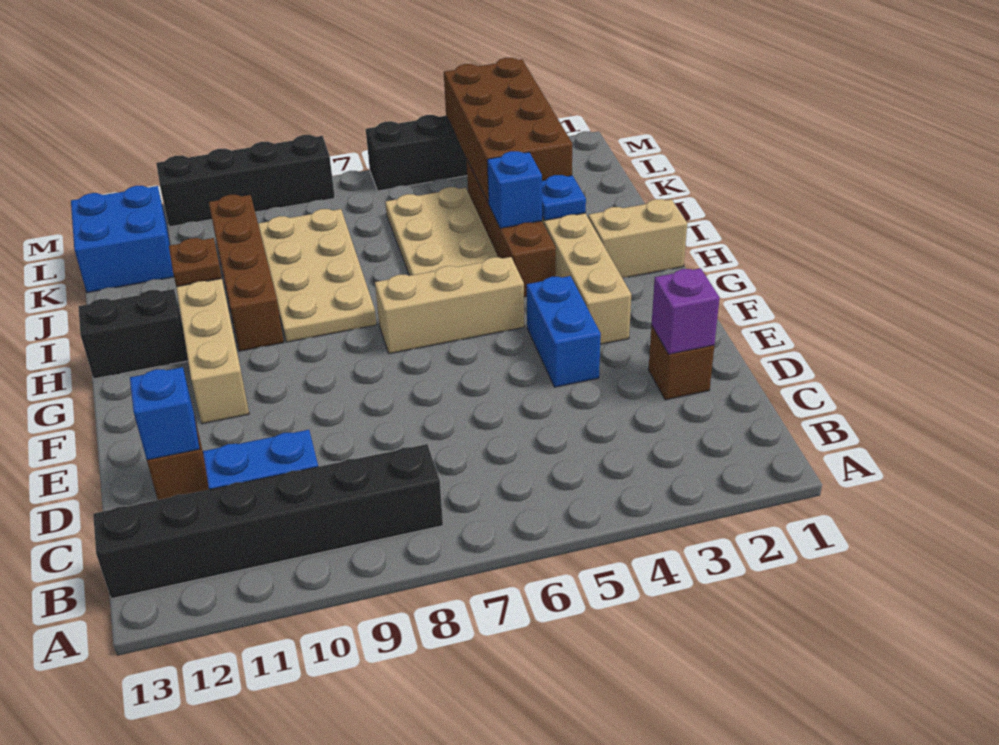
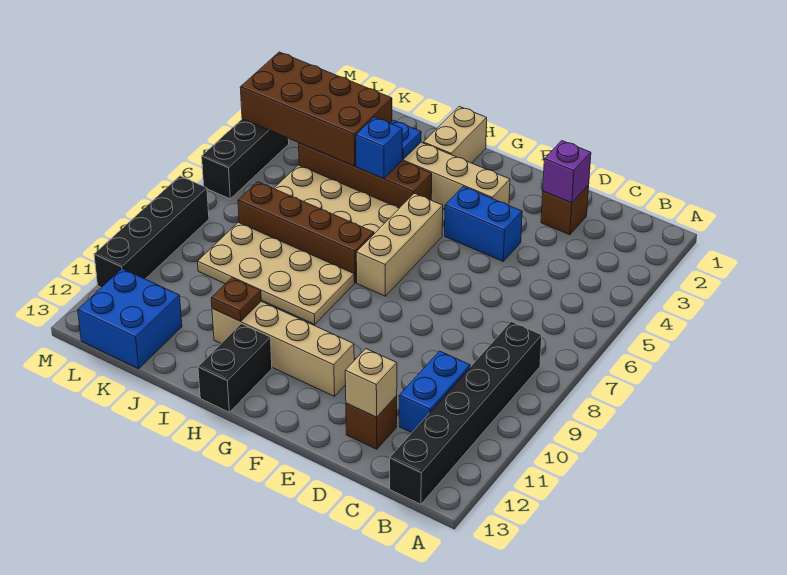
blue 1x1 brick [130,367,200,460] -> tan 1x1 brick [345,349,397,417]
brown 1x4 brick [209,195,284,351] -> brown 1x4 brick moved to [238,182,374,283]

